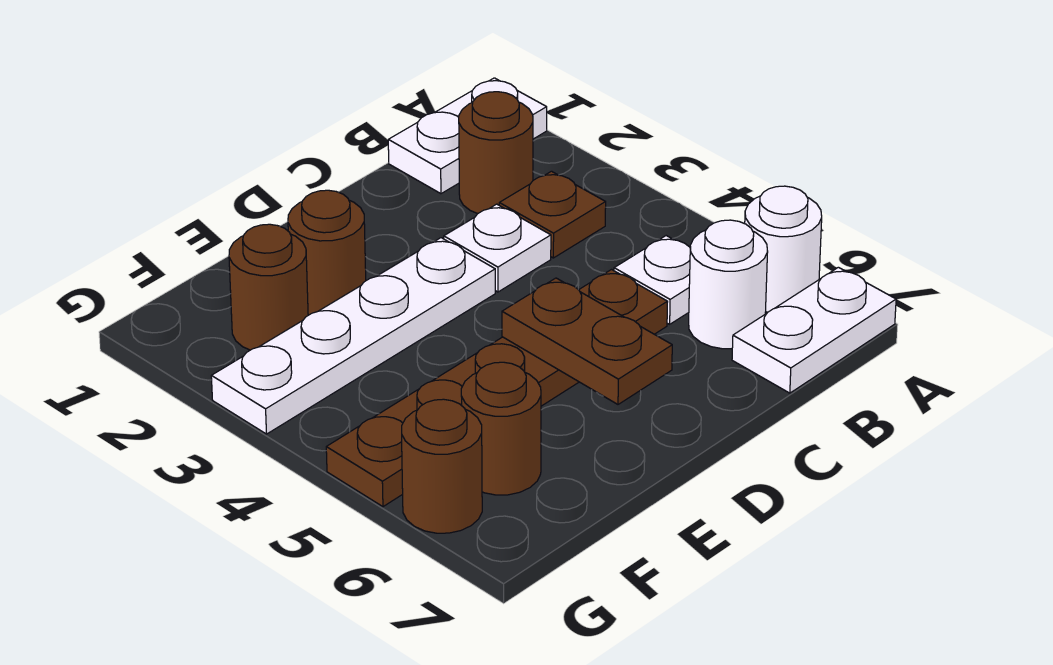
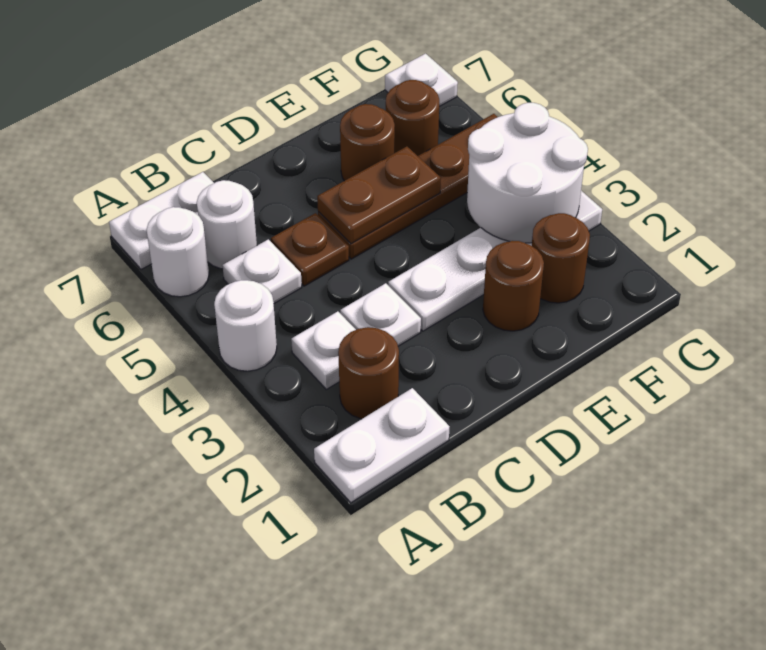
none -> white 1x1 round brick [214,280,277,371]
brown 1x1 plate [499,171,606,258] -> white 1x1 plate [291,311,356,389]
brown 1x2 plate [502,278,672,404] -> brown 1x2 plate turned to [317,147,441,244]
none -> white 2x2 round brick [467,103,588,243]
brown 1x1 round brick [402,399,482,533] -> brown 1x1 round brick moved to [340,104,395,181]
none -> white 1x1 plate [385,54,458,106]

